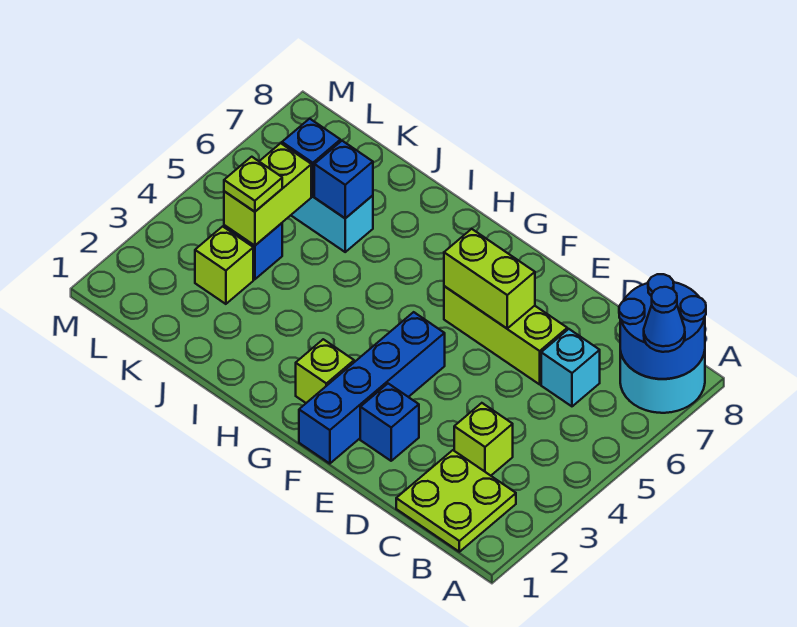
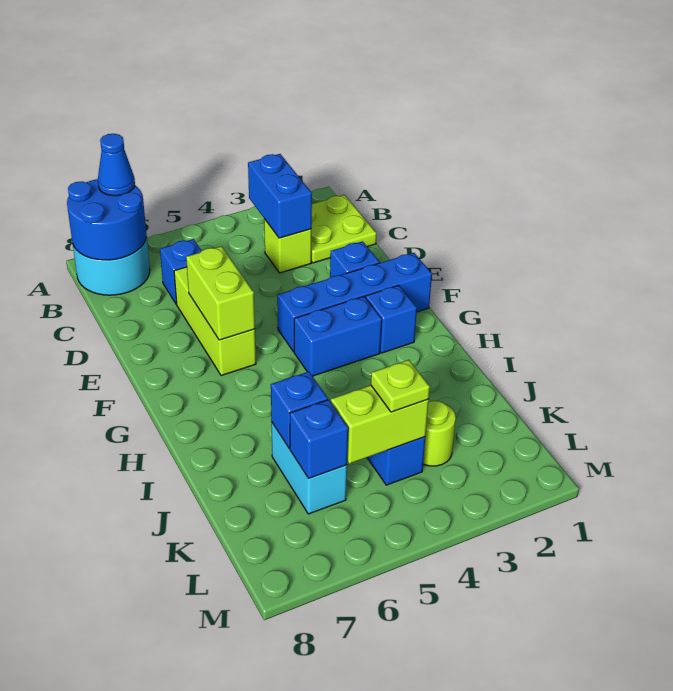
none -> blue 1x2 brick [248,154,312,238]
cyan 1x1 brick [541,329,600,406] -> blue 1x1 brick [160,239,201,304]
lime 1x1 brick [296,339,354,403] -> blue 1x1 brick [366,285,417,353]
none -> blue 1x2 brick [294,296,382,376]
lime 1x1 brick [195,226,253,304] -> lime 1x1 round brick [423,401,456,466]

